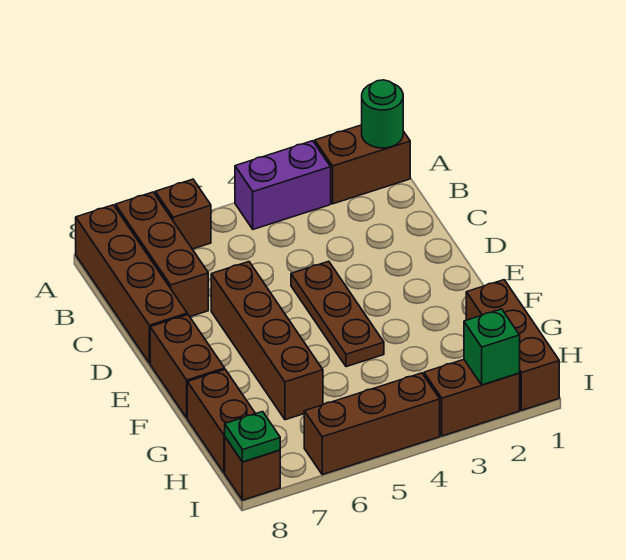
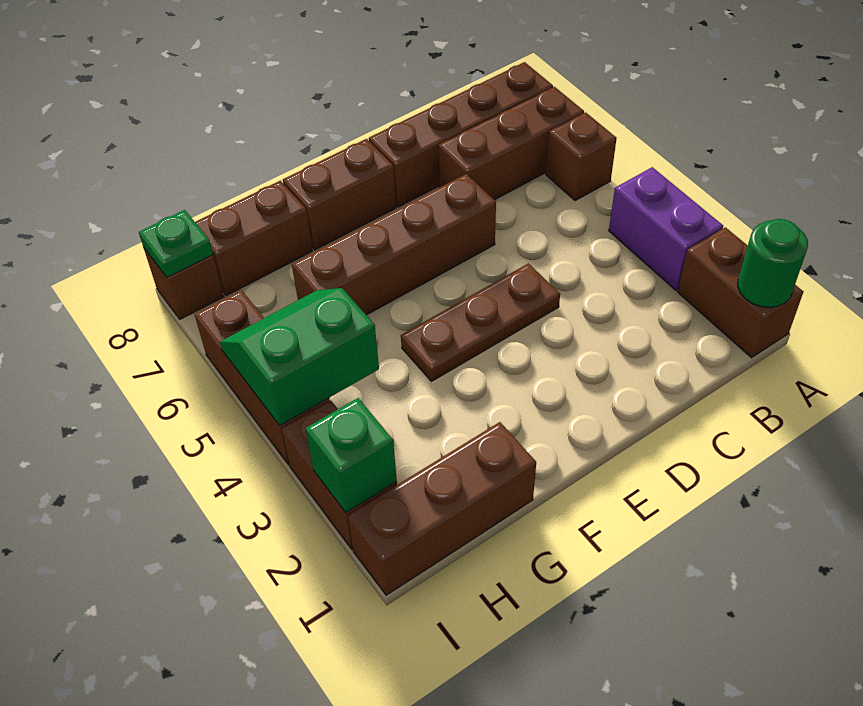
none -> green 2x2 slope [220,288,379,425]

